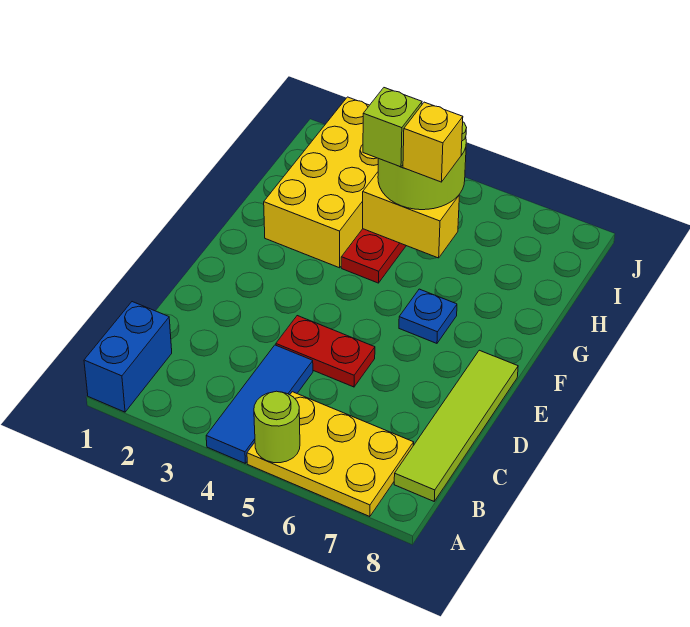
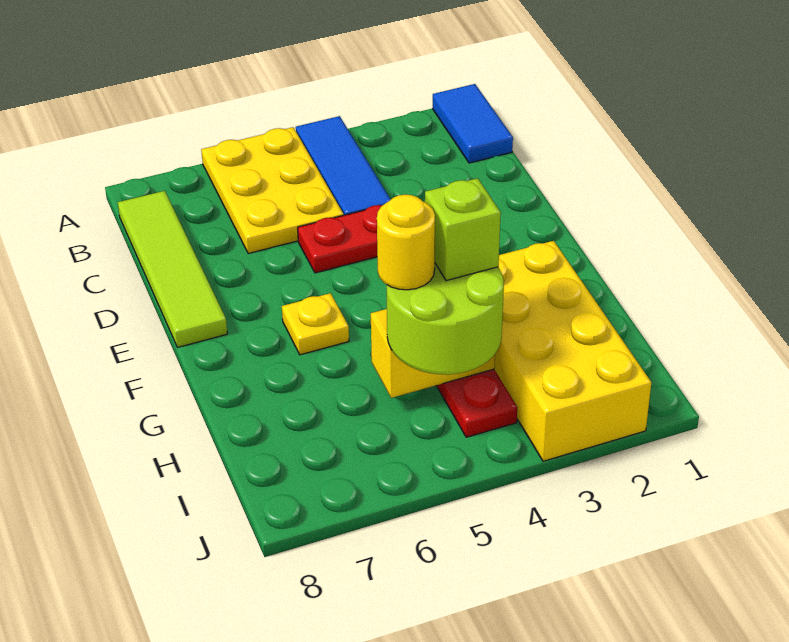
blue 1x2 brick [84,302,172,412] -> blue 1x2 tile [433,84,513,163]
yellow 2x3 plate [247,392,414,517] -> yellow 2x3 plate turned to [201,127,344,254]
lime 1x1 round brick [254,391,300,463] -> none
blue 1x1 plate [399,289,457,343] -> yellow 1x1 plate [282,293,349,355]
yellow 1x1 brick [403,102,463,182] -> yellow 1x1 round brick [377,195,435,290]

